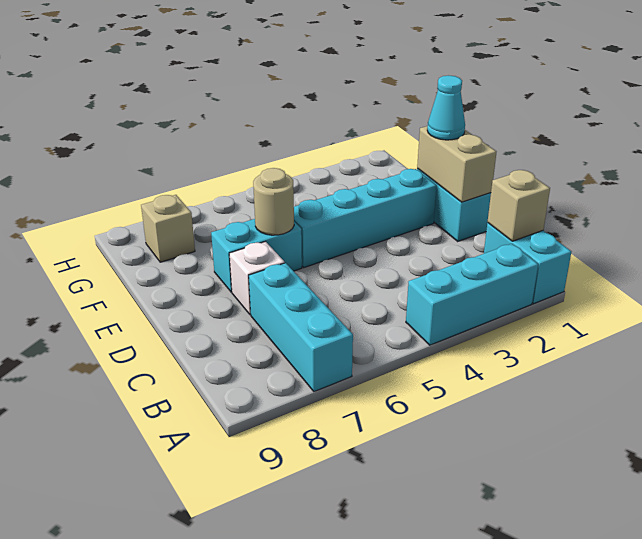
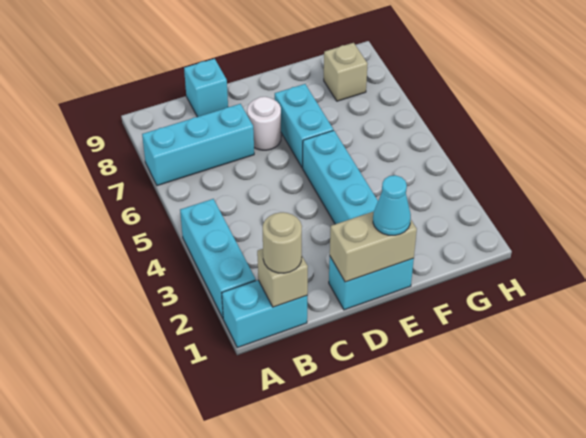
none -> cyan 1x1 brick [184,59,228,117]
white 1x1 brick [229,242,285,315] -> white 1x1 round brick [247,97,281,150]
tan 1x1 round brick [253,168,294,235] -> tan 1x1 round brick moved to [263,212,302,273]

